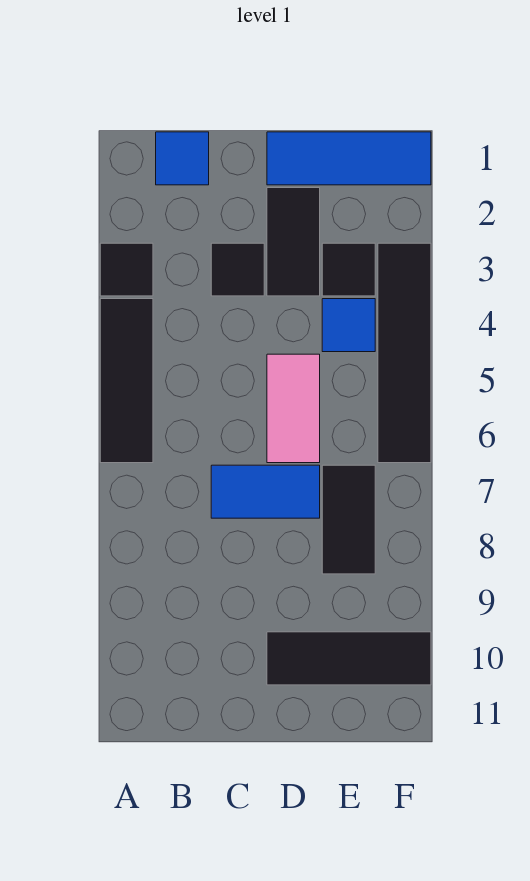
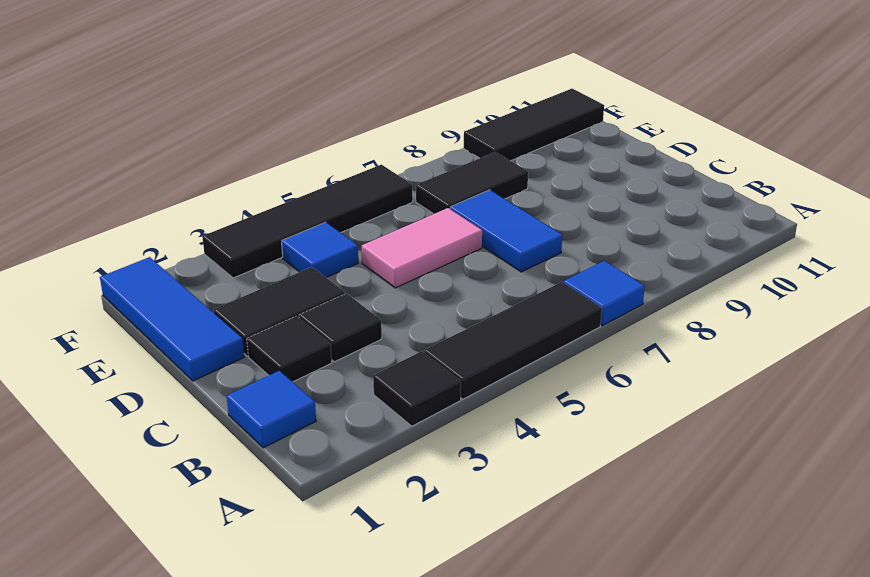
none -> blue 1x1 tile [564,261,645,326]
black 1x3 tile [267,632,431,685] -> black 1x3 tile turned to [464,89,604,161]
black 1x1 tile [322,243,375,296] -> black 1x1 tile moved to [247,316,332,382]

